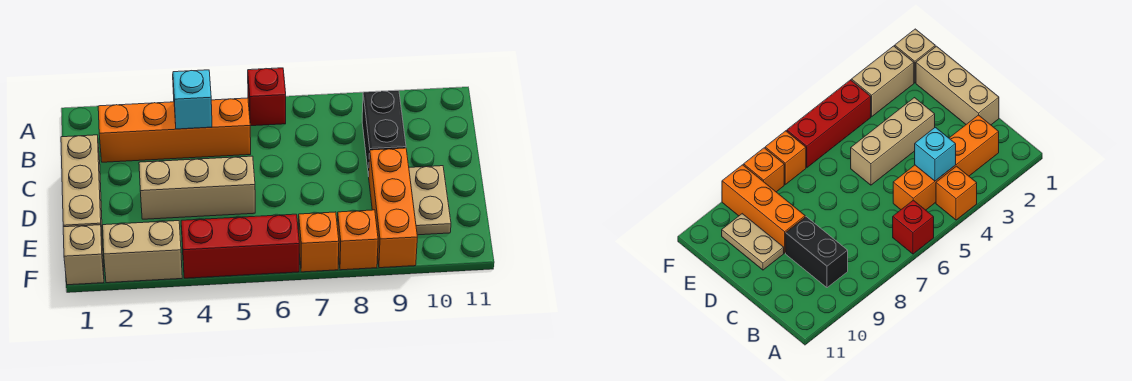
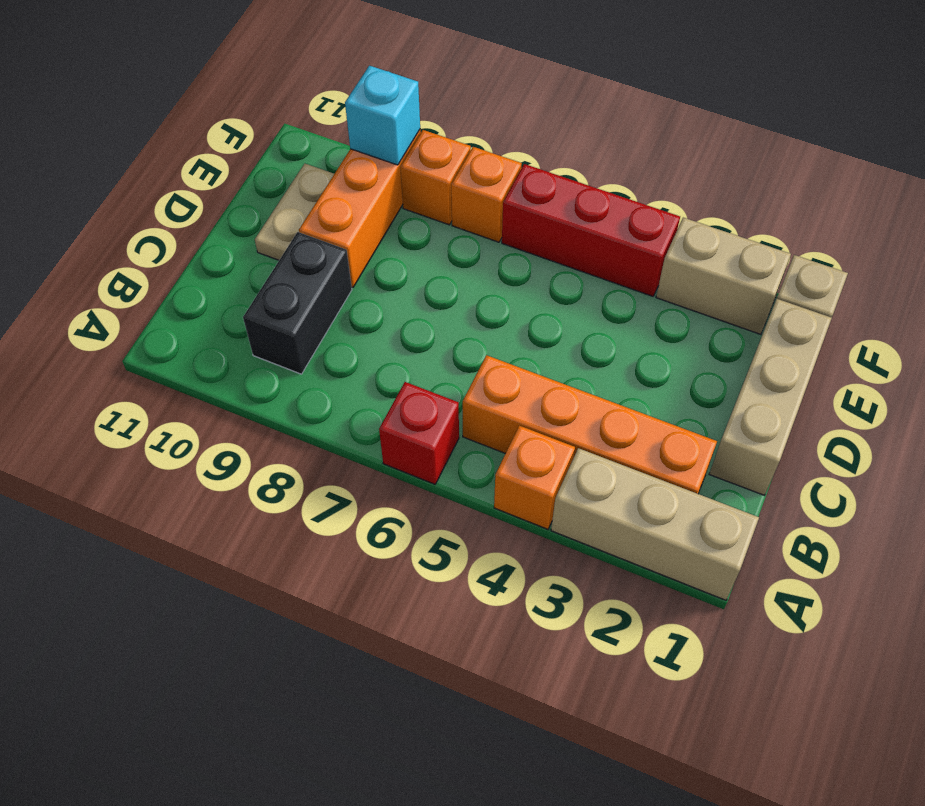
cyan 1x1 brick [173,70,212,129] -> cyan 1x1 brick moved to [345,66,420,165]
tan 1x3 brick [139,156,255,219] -> tan 1x3 brick moved to [551,448,759,600]

